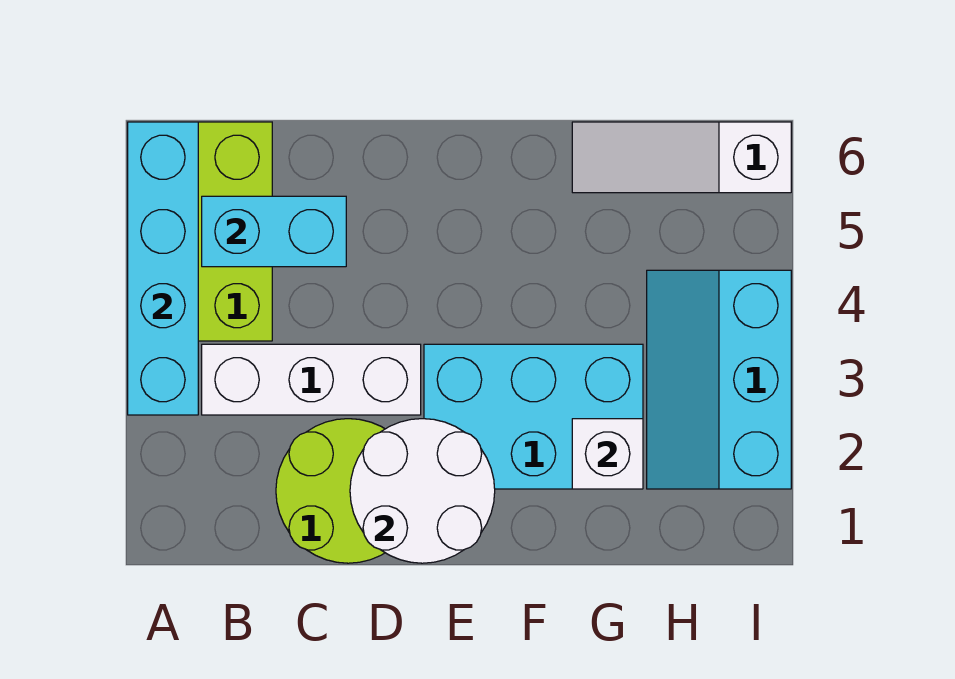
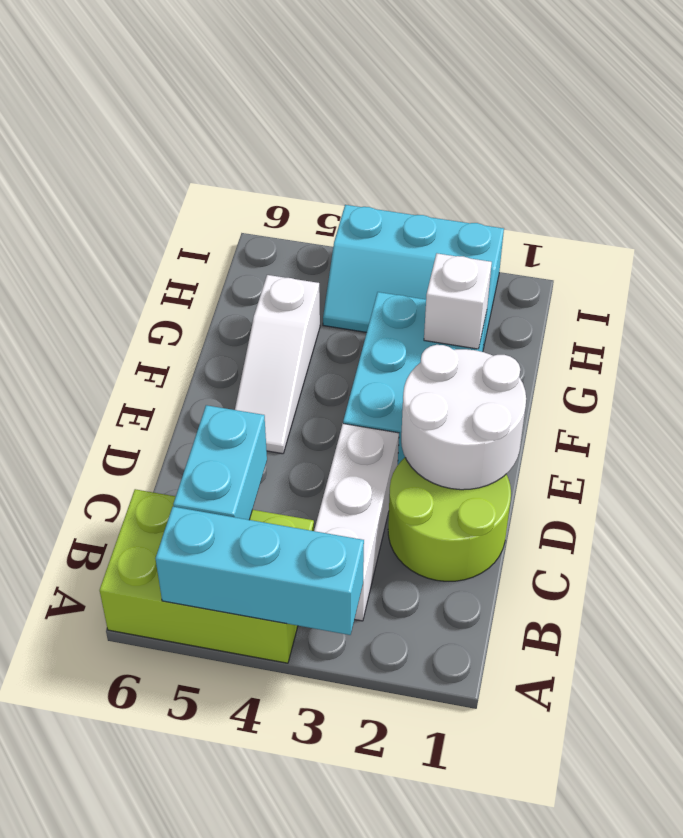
cyan 1x4 brick [128,122,198,415] -> cyan 1x3 brick [155,507,364,635]
white 1x3 slope [572,122,791,193] -> white 1x3 slope moved to [235,275,320,454]

